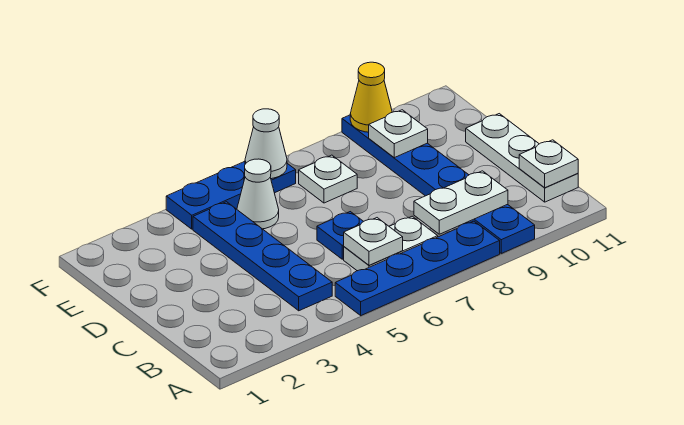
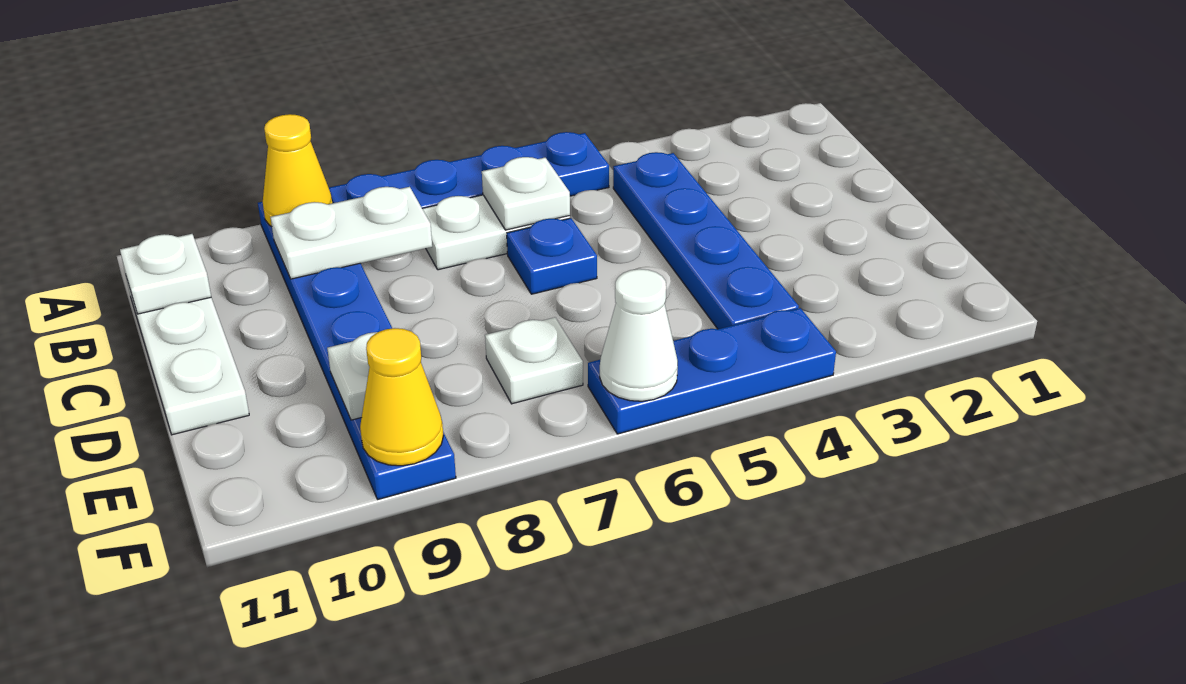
none -> yellow 1x1 cone [263,114,332,226]
white 1x1 cone [237,159,279,229] -> none

